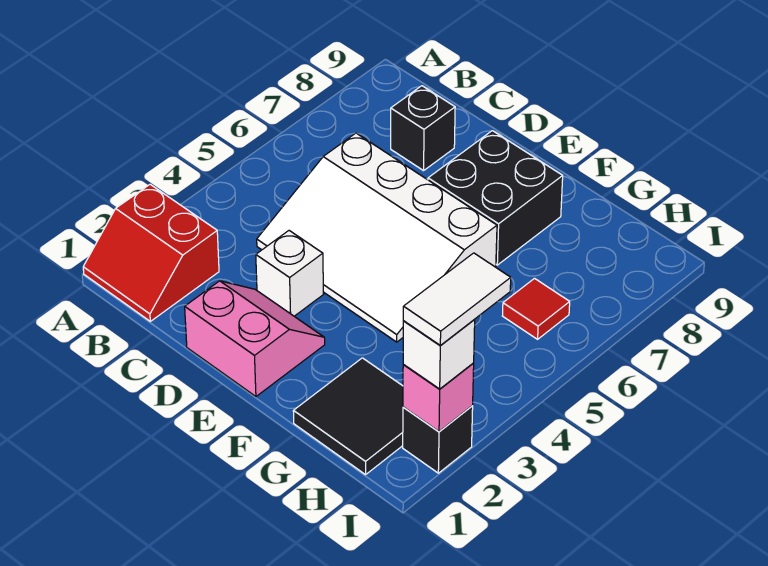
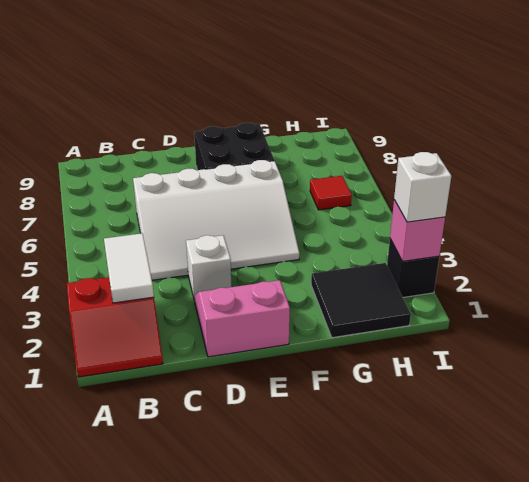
black 1x1 brick [391,86,455,171] -> none
white 1x2 tile [403,253,511,346] -> white 1x2 tile moved to [104,233,154,303]

